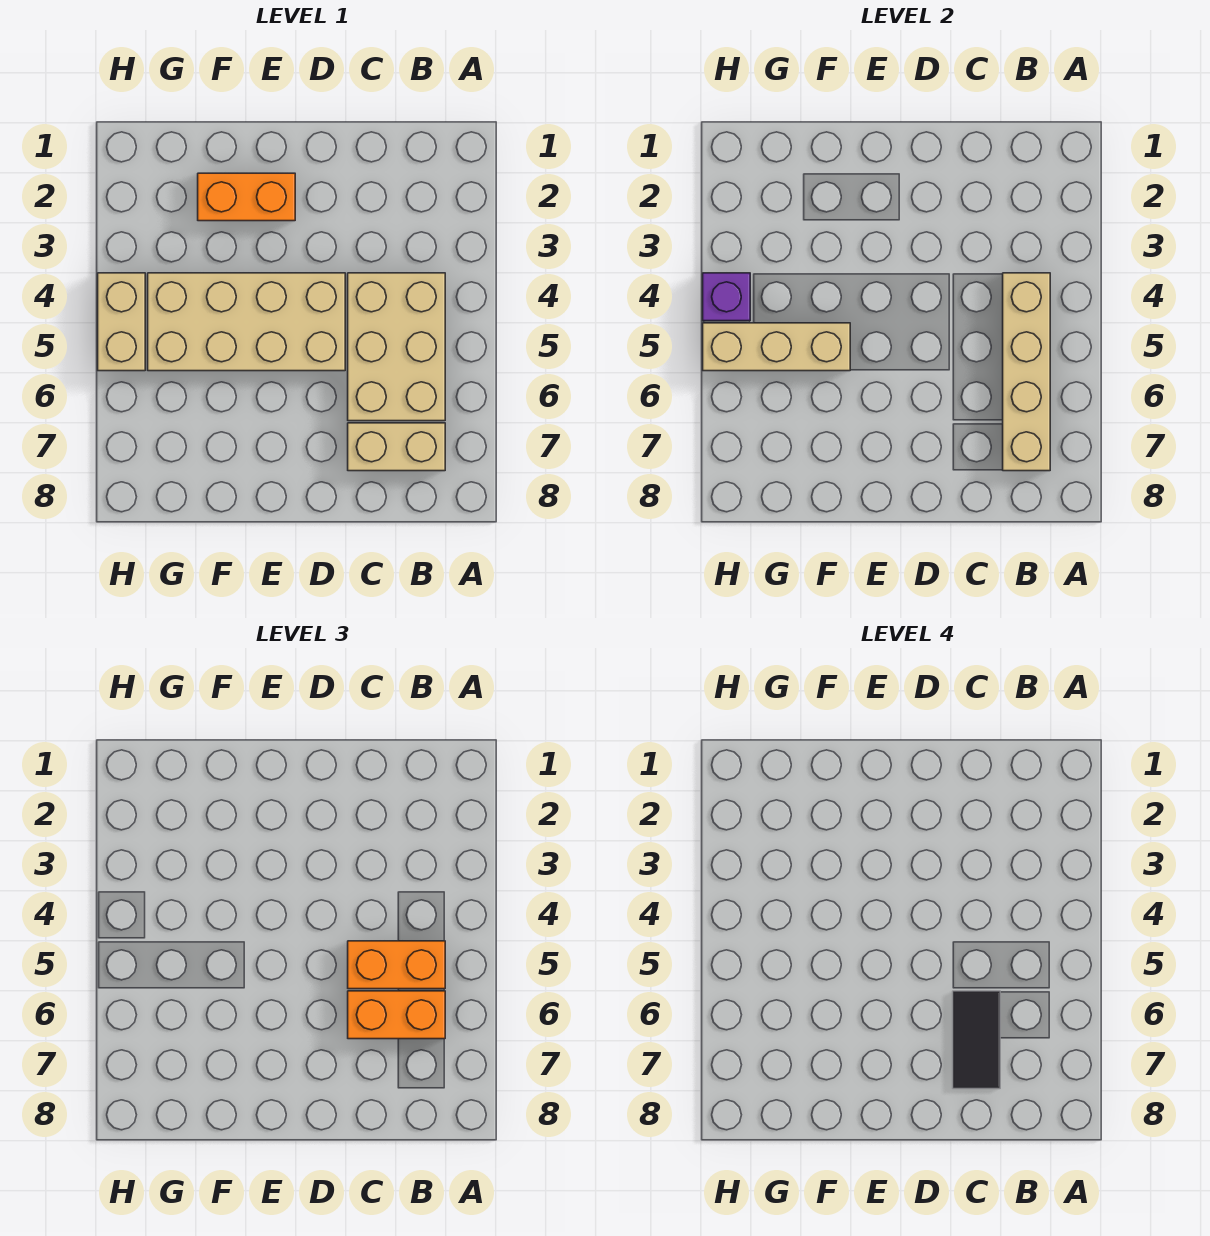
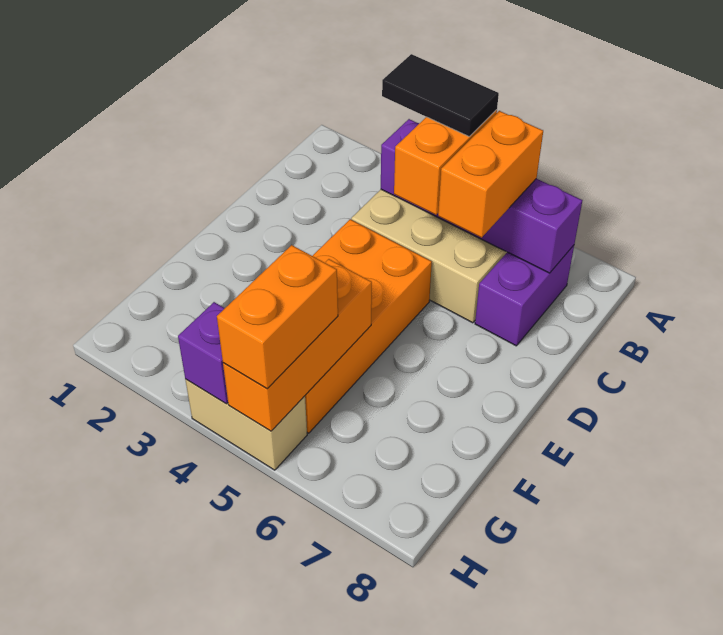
tan 1x4 brick [1003,273,1050,471] -> purple 1x4 brick [381,119,582,273]
tan 1x2 brick [348,423,445,471] -> purple 1x2 brick [475,245,574,346]
black 1x2 tile [953,991,1000,1089] -> black 1x2 tile moved to [382,54,499,136]
tan 2x4 brick [148,273,345,371] -> orange 2x4 brick [305,219,432,433]
orange 1x2 brick [198,173,295,221] -> orange 1x2 brick moved to [217,245,338,389]
tan 1x3 brick [703,323,850,371] -> orange 1x3 brick [223,259,372,431]

